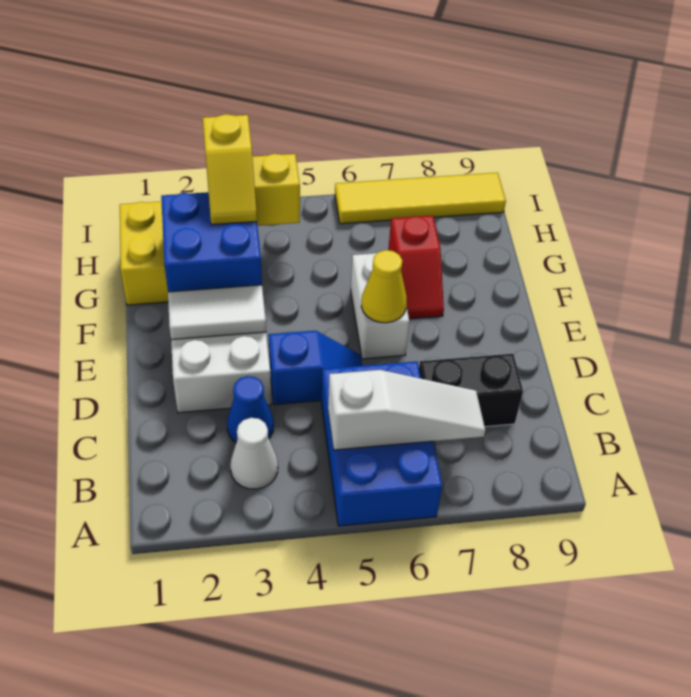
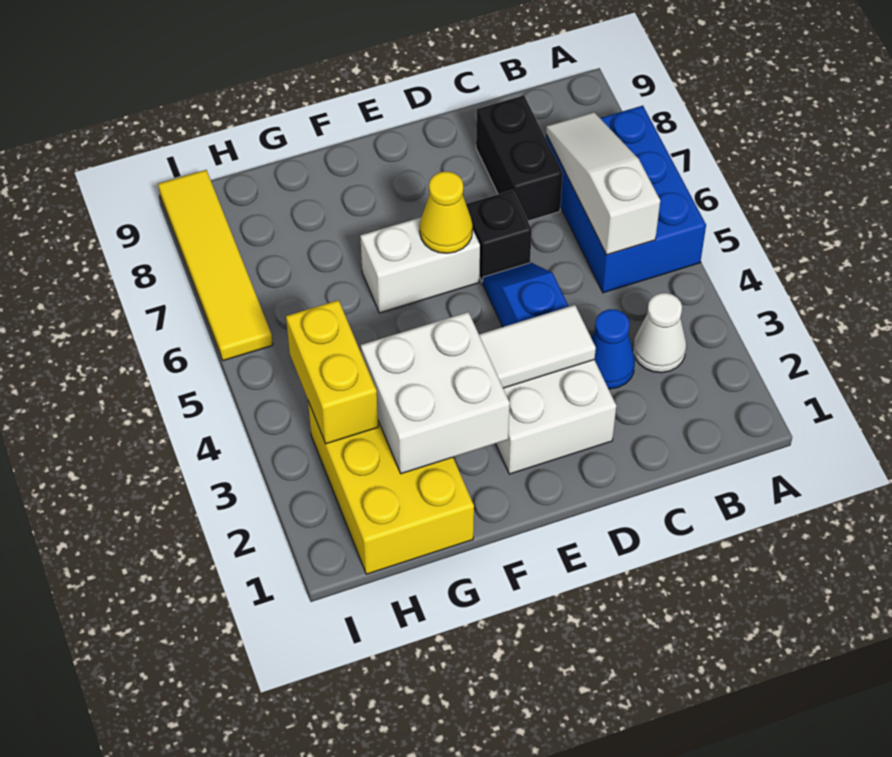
blue 2x3 brick [321,361,442,526] -> blue 2x3 brick turned to [546,106,706,293]
none -> black 1x1 brick [466,190,532,282]
white 1x2 tile [168,285,266,340] -> white 1x2 tile turned to [479,305,596,388]
blue 2x2 brick [161,192,262,292] -> white 2x2 brick [361,312,510,474]
red 1x2 slope [388,216,444,319] -> none
yellow 1x2 slope [203,114,257,225] -> none

